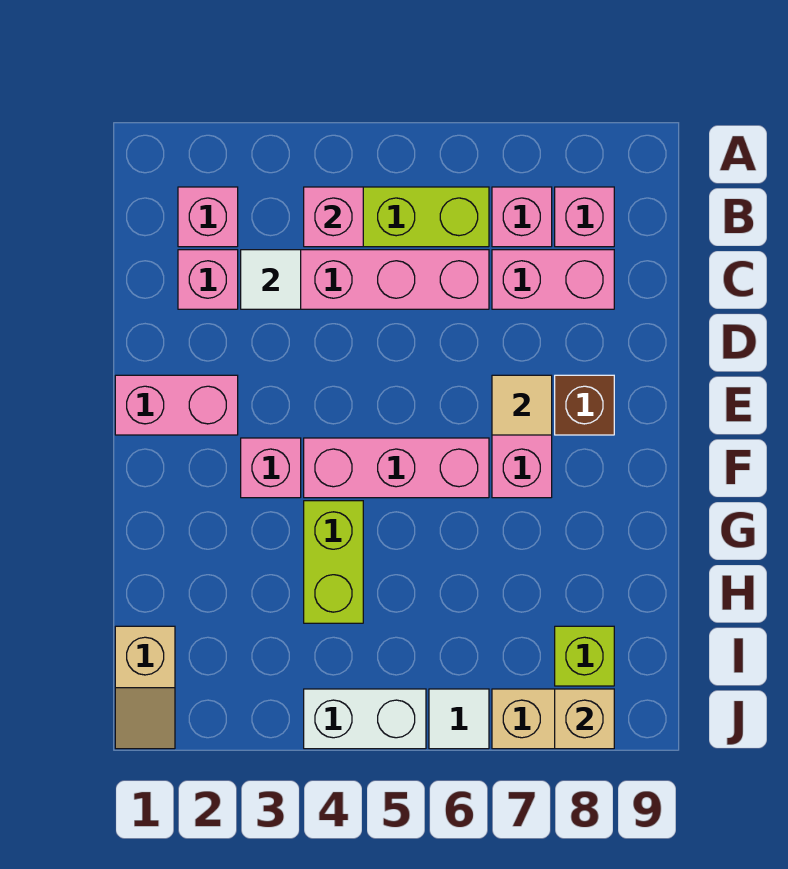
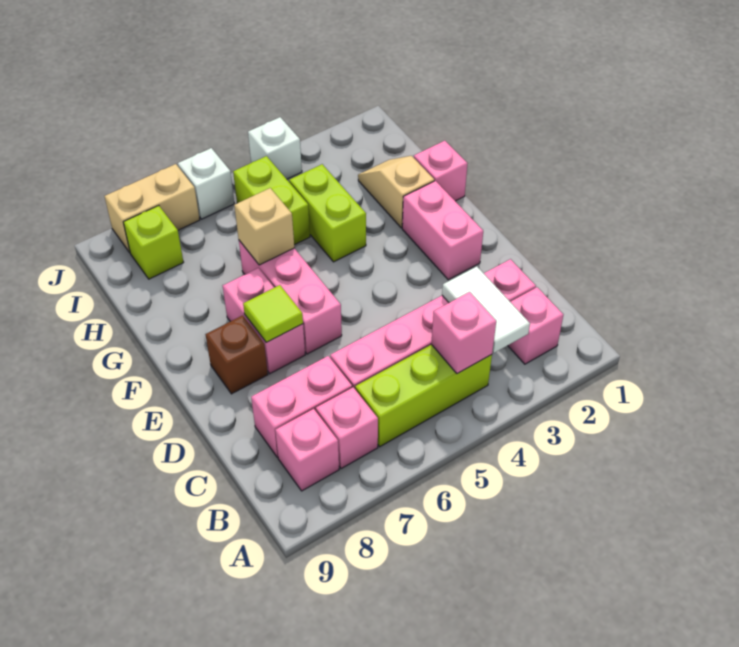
white 1x1 tile [241,250,301,309] -> white 1x2 tile [442,266,530,353]
pink 1x2 brick [115,375,238,435] -> pink 1x2 brick turned to [402,181,483,280]
tan 1x1 tile [492,375,552,435] -> lime 1x1 tile [243,285,303,342]
pink 1x1 brick [241,438,301,498] -> pink 1x1 brick moved to [414,141,467,201]
pink 1x3 brick [304,438,489,498] -> pink 1x3 brick turned to [239,241,342,354]
none -> lime 1x2 brick [233,156,310,245]
tan 1x2 slope [115,626,175,749] -> tan 1x2 slope moved to [358,156,434,228]
white 1x2 brick [304,689,426,749] -> white 1x1 brick [248,117,302,179]
white 1x1 tile [429,689,489,749] -> white 1x1 brick [178,148,234,219]
tan 1x1 brick [555,689,614,749] -> tan 1x1 brick moved to [234,188,294,265]

